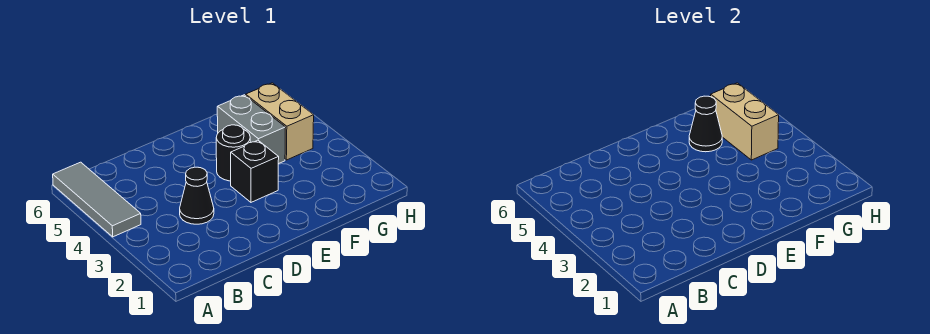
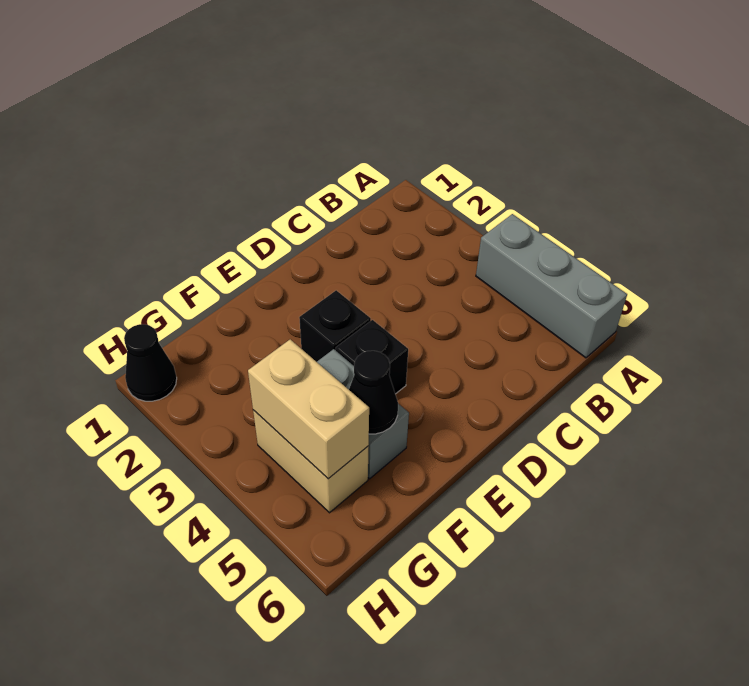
grey 1x3 tile [53,162,141,237] -> grey 1x3 brick [476,214,627,358]
black 1x1 cone [180,167,214,224] -> black 1x1 cone moved to [124,324,177,401]
black 1x1 round brick [216,125,250,181] -> black 1x1 brick [336,320,408,394]

